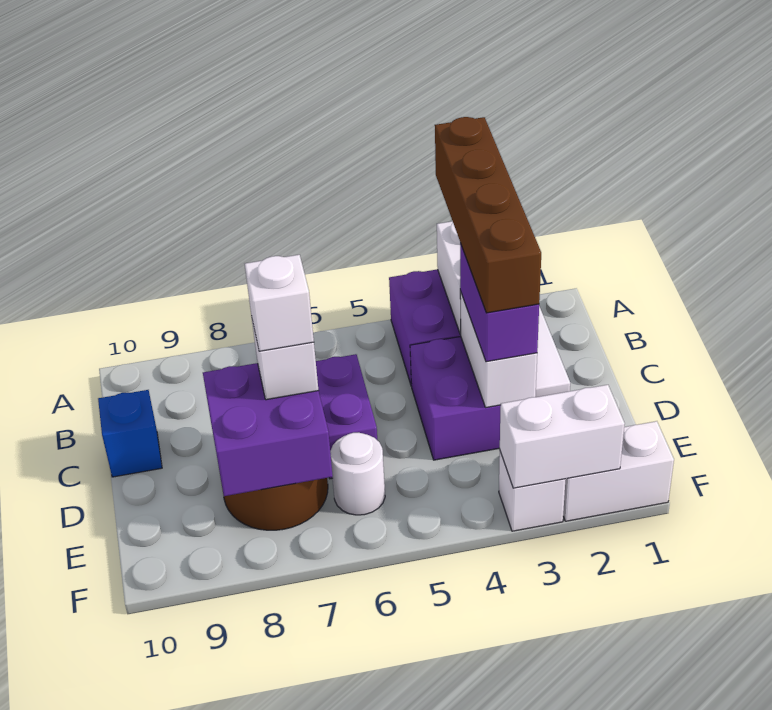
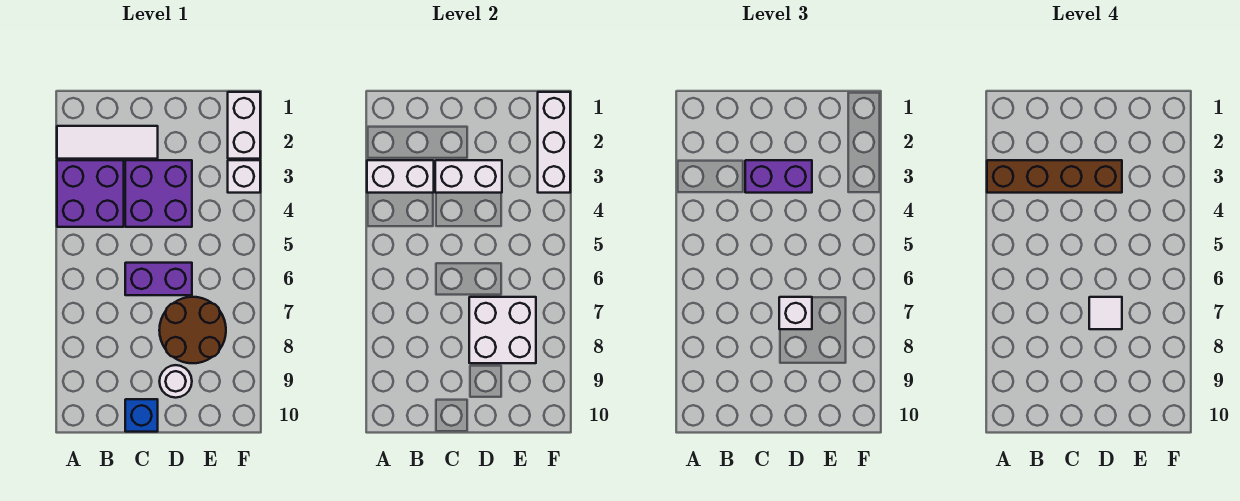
purple 2x2 brick [203,363,333,496] -> white 2x2 brick [469,297,536,363]
white 1x1 brick [245,255,314,351] -> white 1x1 tile [1089,297,1122,329]
white 1x1 round brick [330,433,385,515] -> white 1x1 round brick moved to [159,365,192,398]
white 1x2 brick [500,385,625,488] -> white 1x3 brick [538,92,570,193]

